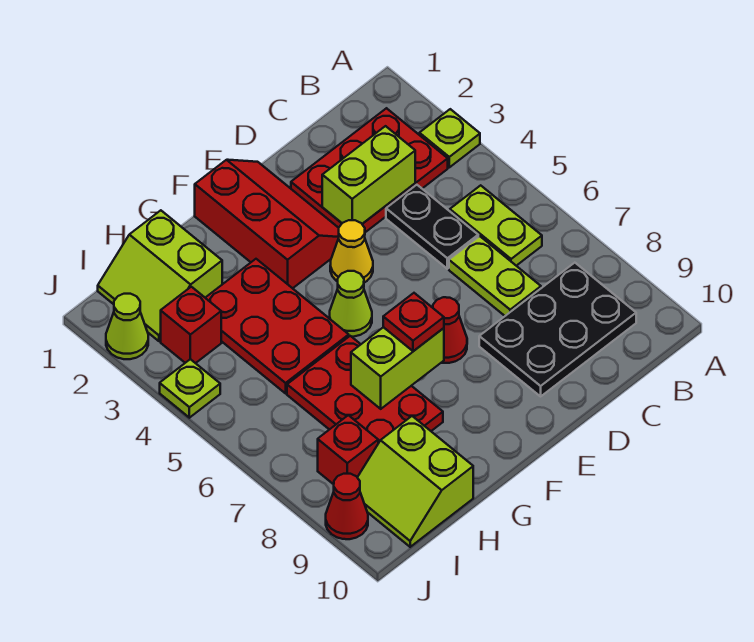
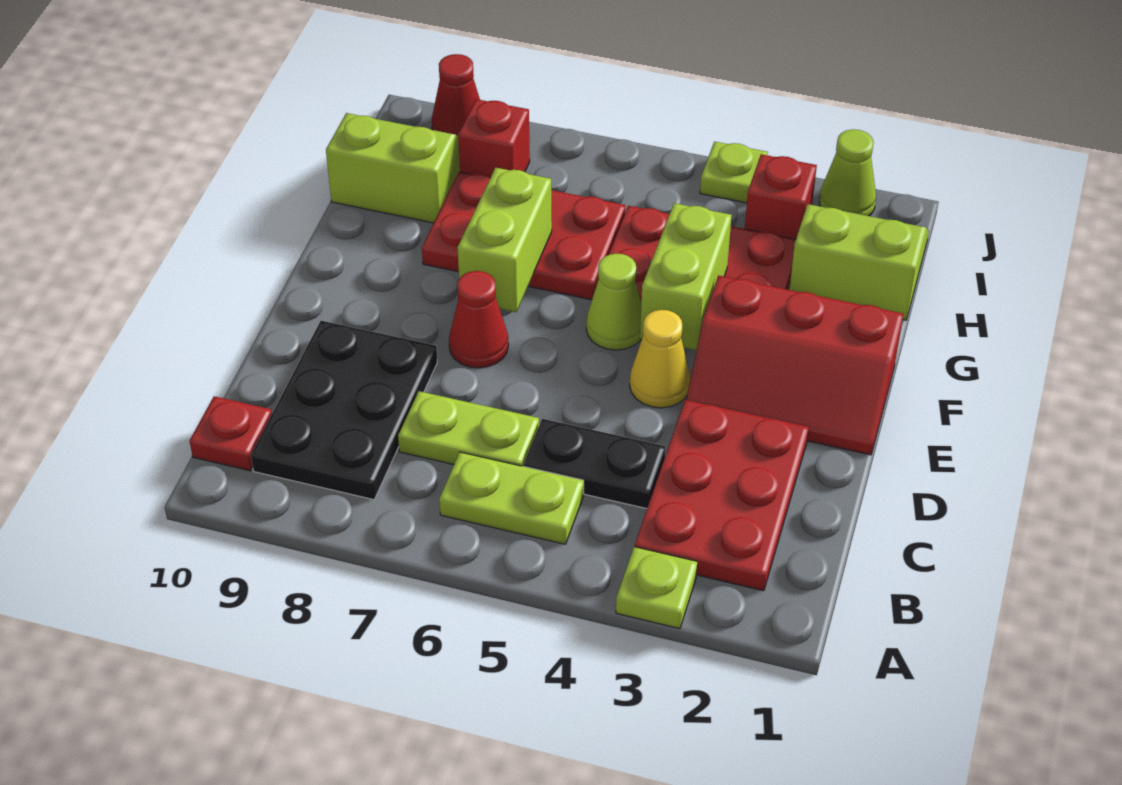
lime 1x2 brick [322,126,415,224] -> lime 1x2 brick moved to [640,203,732,351]
red 1x1 plate [383,293,444,351] -> red 1x1 plate moved to [190,396,272,471]

